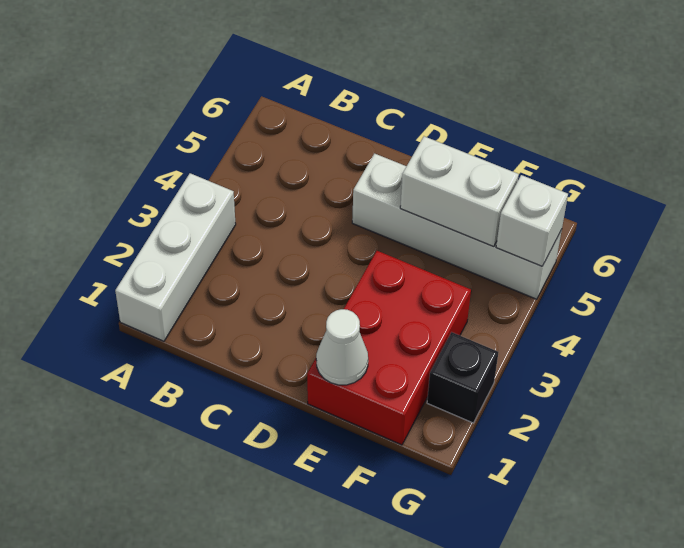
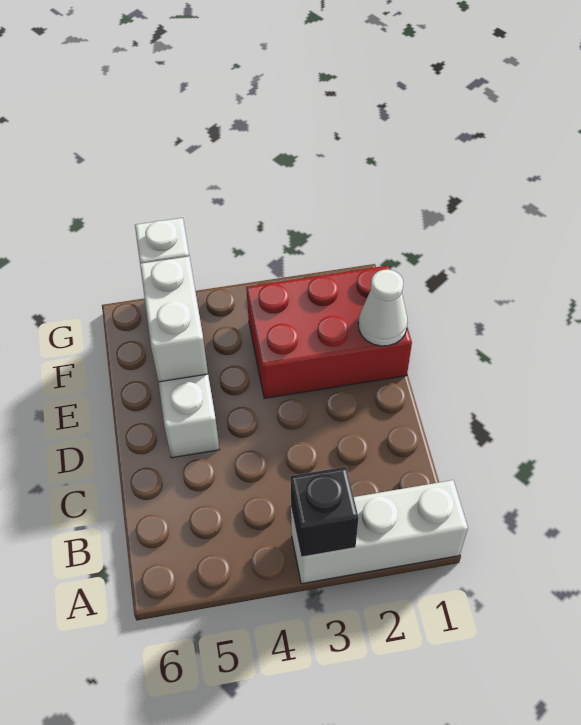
black 1x1 brick [427,332,498,423] -> black 1x1 brick moved to [290,467,359,557]

